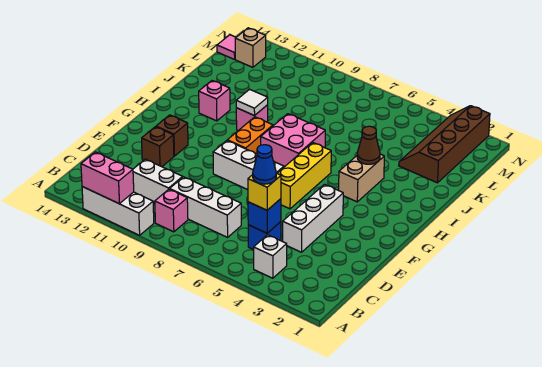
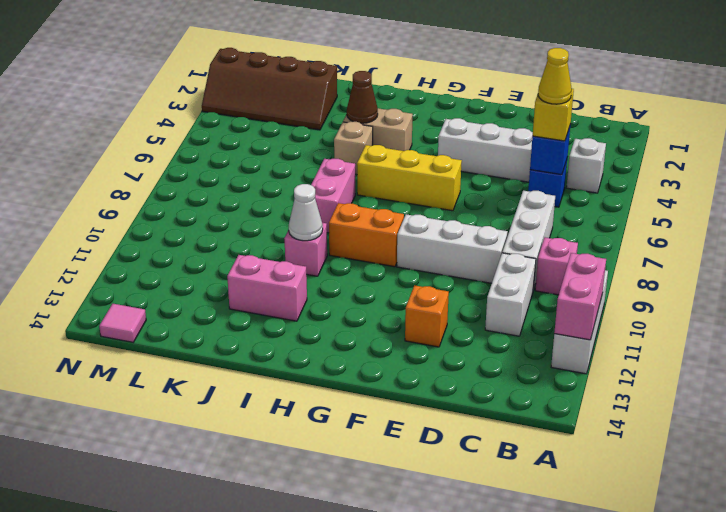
blue 1x1 cone [253,145,276,184] -> yellow 1x1 cone [538,48,572,104]
brown 1x1 brick [142,127,174,167] -> orange 1x1 brick [405,285,449,347]
white 1x3 brick [213,141,284,190] -> white 1x3 brick turned to [397,214,508,283]
brown 1x1 brick [156,115,188,156] -> none
pink 2x2 brick [261,114,325,167] -> pink 1x2 brick [311,159,355,233]
white 1x1 tile [236,89,268,116] -> white 1x1 cone [289,184,323,241]
pink 1x1 brick [199,81,230,121] -> pink 1x2 brick [227,255,307,321]
tan 1x1 brick [235,28,266,67] -> tan 1x1 brick moved to [334,122,373,175]

